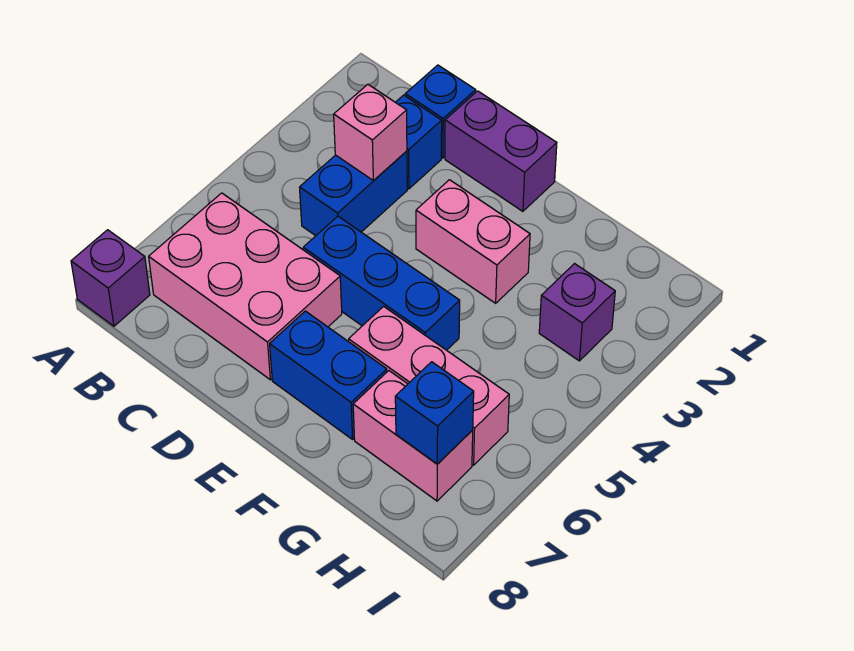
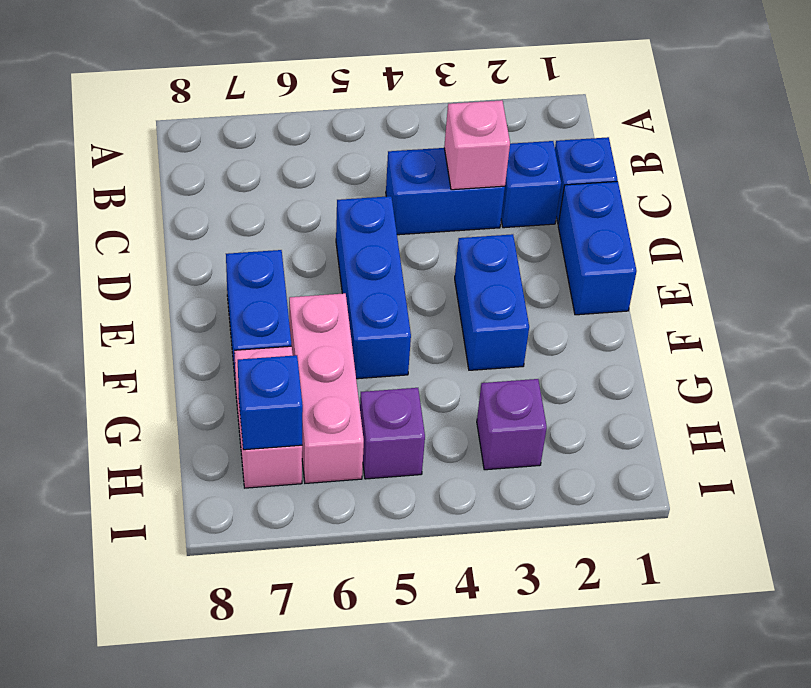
purple 1x1 brick [71,230,150,326] -> purple 1x1 brick moved to [360,388,425,479]
pink 2x3 brick [149,193,342,380] -> none
purple 1x2 brick [445,91,557,211] -> blue 1x2 brick [558,181,637,315]
pink 1x2 brick [416,180,530,303] -> blue 1x2 brick [455,234,529,370]

